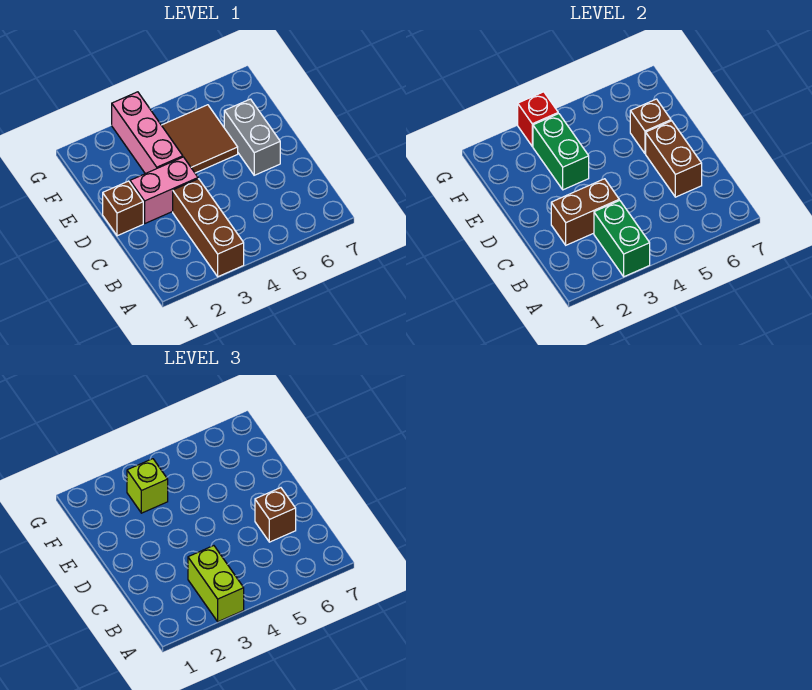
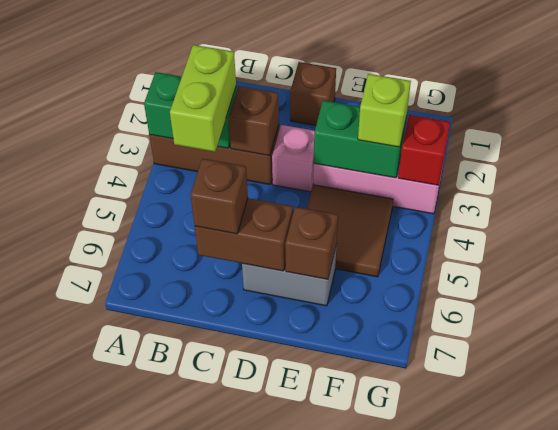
lime 1x2 brick [188,546,244,622] -> lime 1x2 brick turned to [170,45,236,152]
brown 1x2 brick [551,179,619,245] -> brown 1x1 brick [228,86,279,156]
pink 1x2 brick [130,157,198,223] -> pink 1x1 brick [272,125,315,192]

